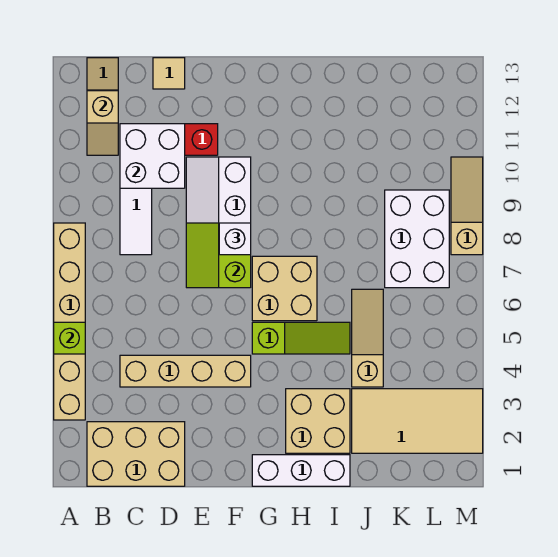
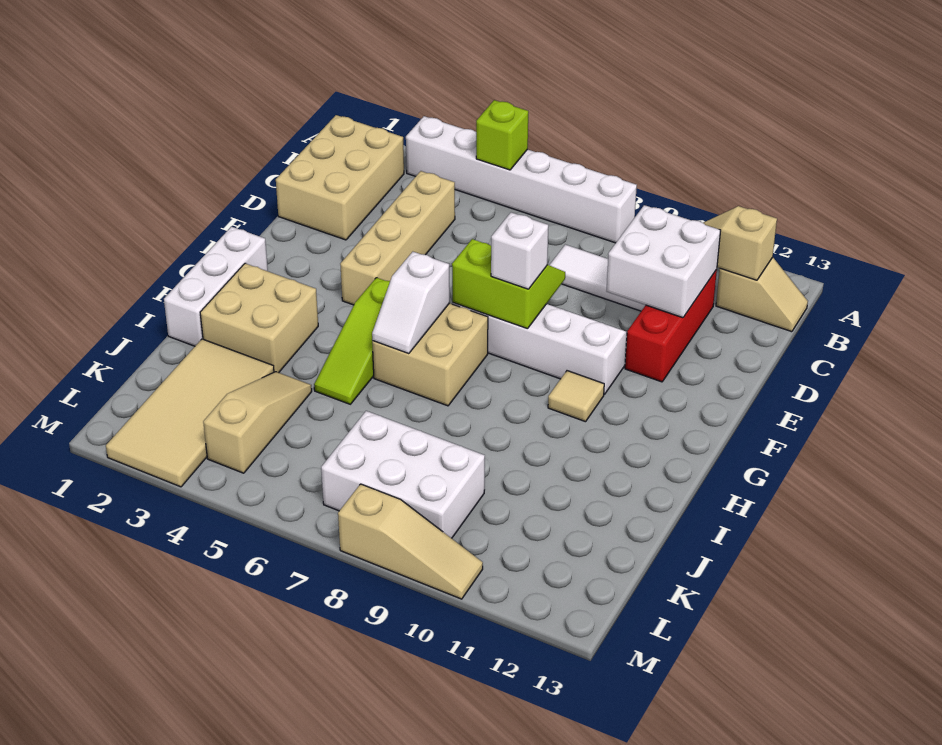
tan 1x6 brick [54,223,85,420] -> white 1x6 brick [406,116,637,243]
tan 1x1 tile [153,58,185,89] -> tan 1x1 tile moved to [548,371,604,422]
none -> white 1x2 slope [372,252,450,354]
tan 1x3 slope [352,289,383,387] -> tan 1x3 slope turned to [203,372,312,473]

